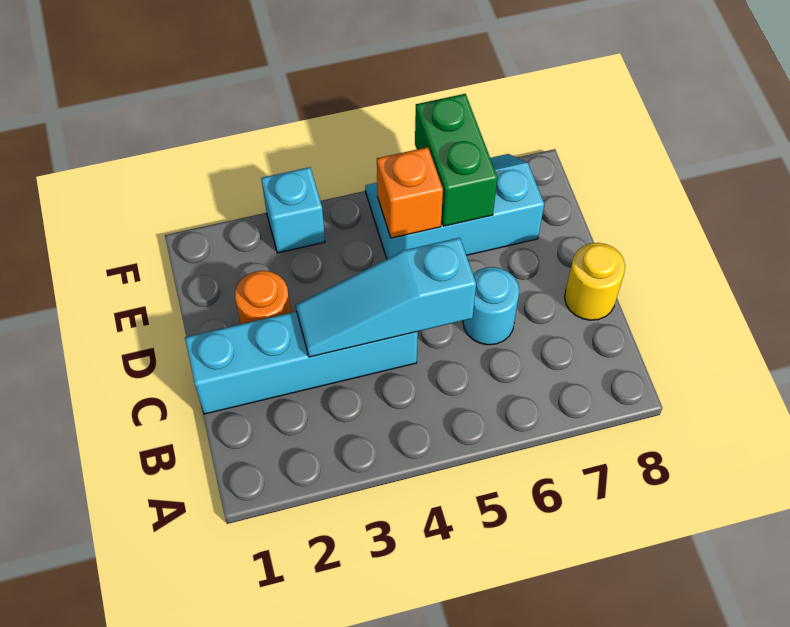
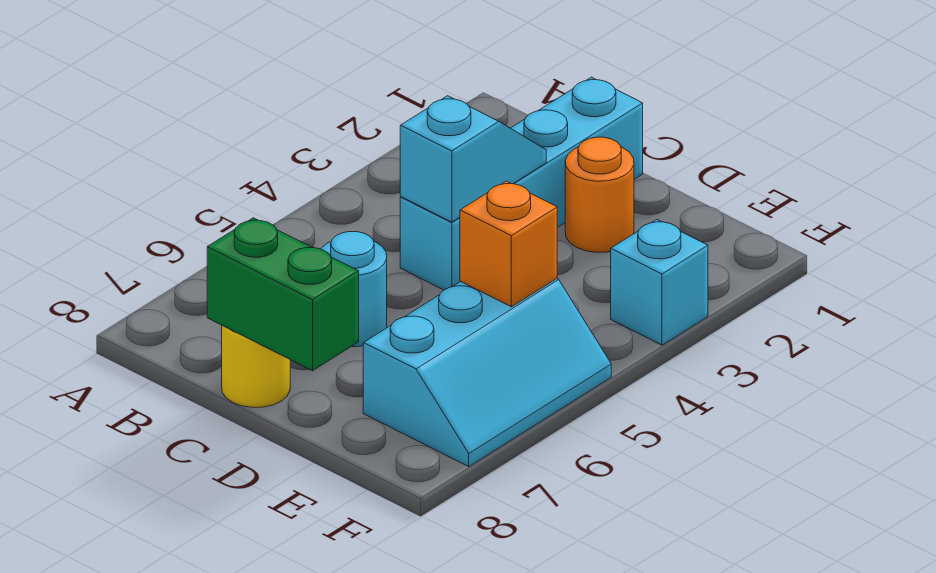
cyan 1x3 slope [296,238,476,357] -> cyan 1x2 slope [400,96,546,222]
green 1x2 brick [415,94,497,226] -> green 1x2 brick moved to [207,218,359,371]

